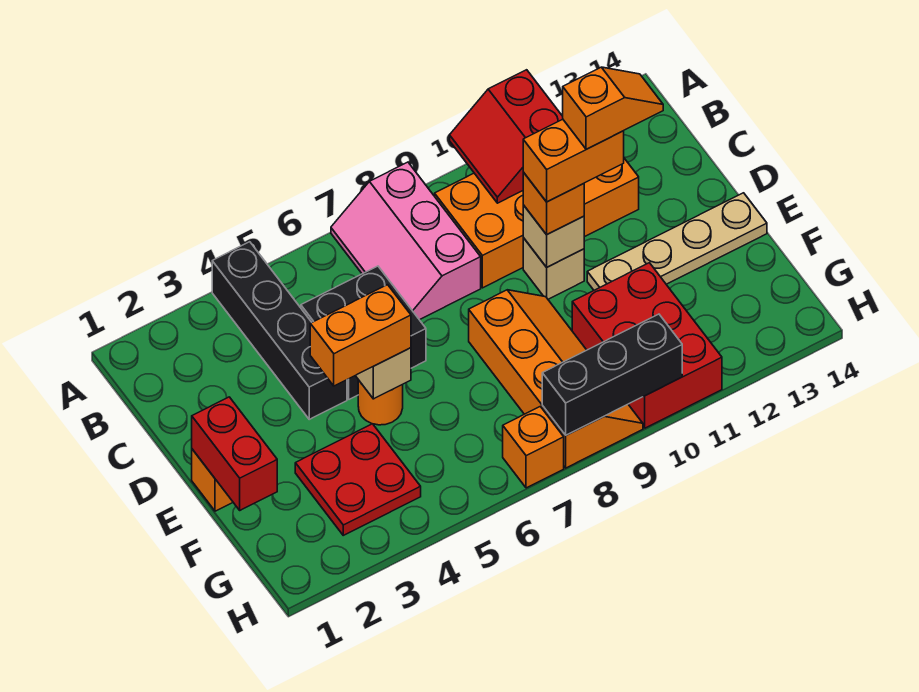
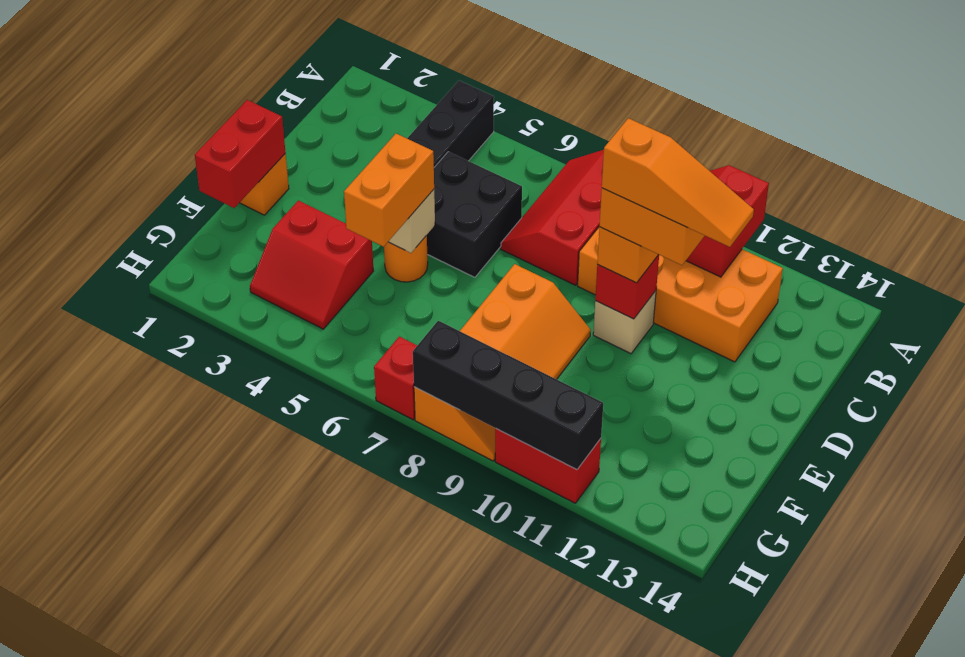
pink 2x3 slope [331,162,481,320] -> red 2x3 slope [501,150,604,285]
tan 1x1 brick [523,205,584,267] -> red 1x1 brick [595,255,659,319]
orange 1x2 slope [563,67,663,149] -> orange 1x3 slope [602,118,754,247]
orange 1x2 brick [310,285,411,386] -> orange 1x2 brick turned to [344,134,434,247]
tan 1x4 plate [587,193,767,290] -> none
red 2x2 plate [295,424,421,535] -> red 2x2 slope [250,200,374,329]
red 2x3 brick [572,263,722,428] -> red 1x2 brick [495,429,601,503]
orange 1x1 brick [503,407,564,488] -> red 1x1 brick [374,336,417,420]
black 1x3 brick [542,314,682,435] -> black 1x4 brick [413,321,603,470]

